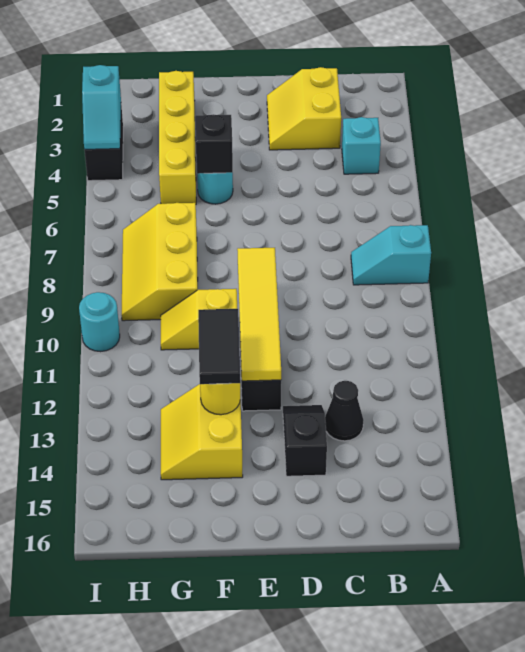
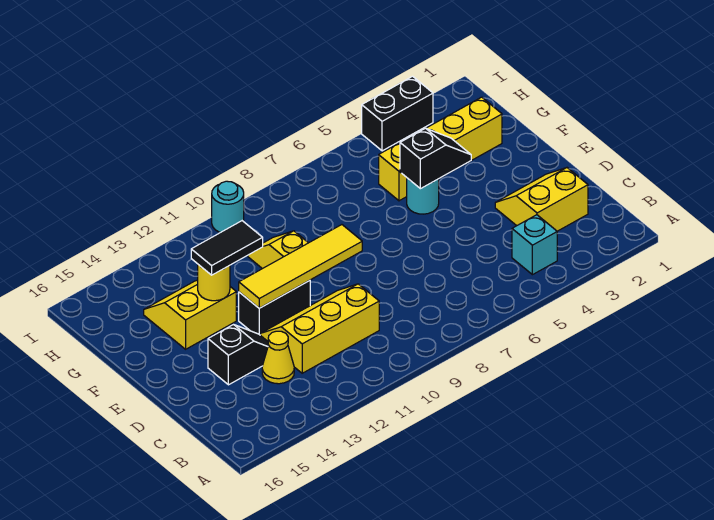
cyan 1x2 slope [351,225,431,285] -> none
black 1x1 cone [325,381,363,441] -> yellow 1x1 cone [262,331,294,384]
yellow 2x3 slope [121,203,198,321] -> yellow 2x3 slope moved to [260,284,379,373]
cyan 1x2 slope [82,65,121,149] -> none

